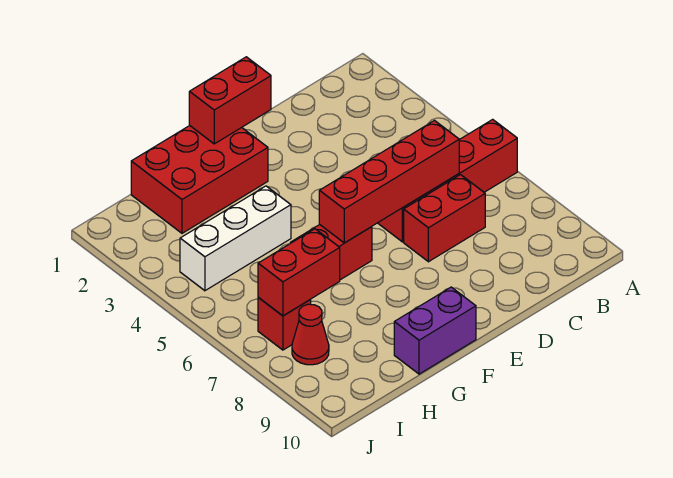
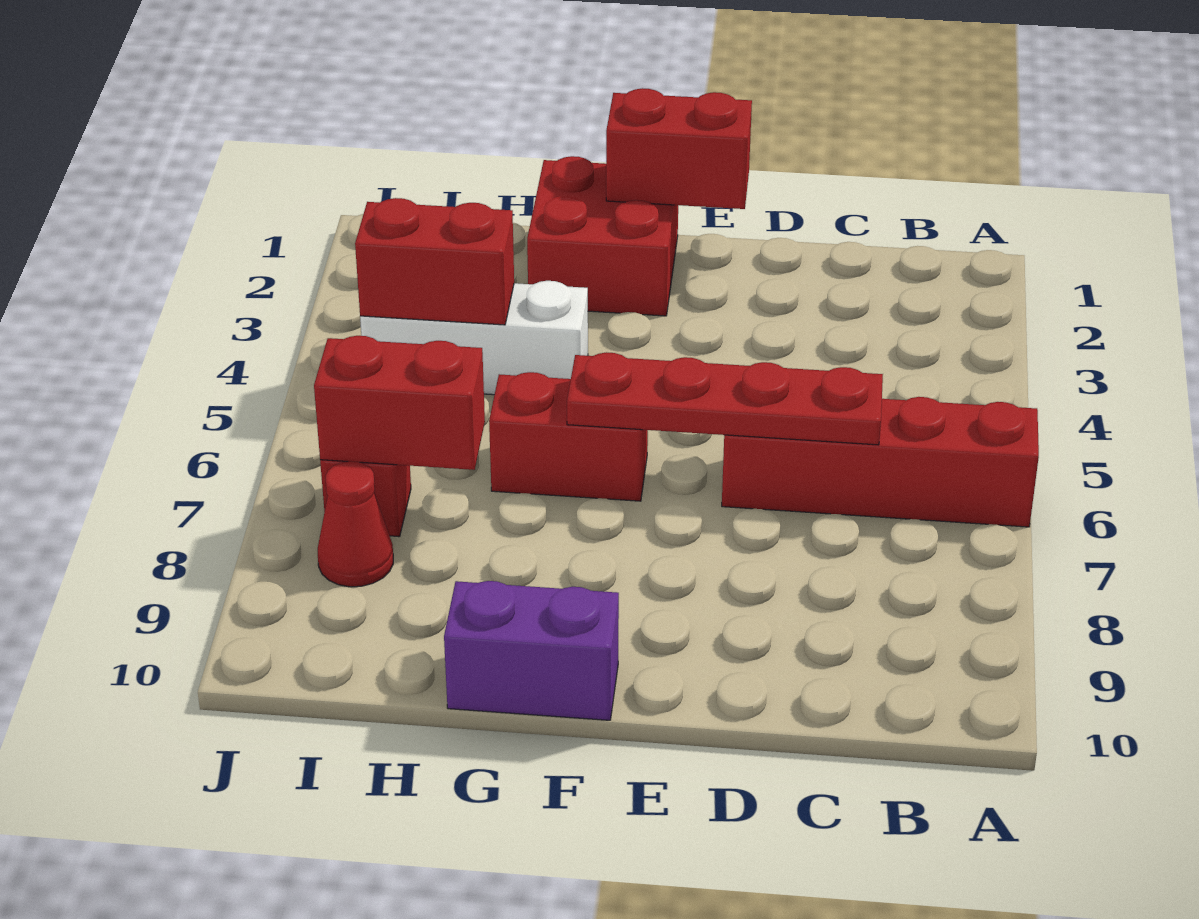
red 1x4 brick [319,121,459,243] -> red 1x4 plate [567,352,883,445]
red 1x2 brick [404,175,485,262] -> red 1x2 brick moved to [355,198,514,325]
red 2x3 brick [131,126,268,233] -> red 2x2 brick [527,156,678,316]

